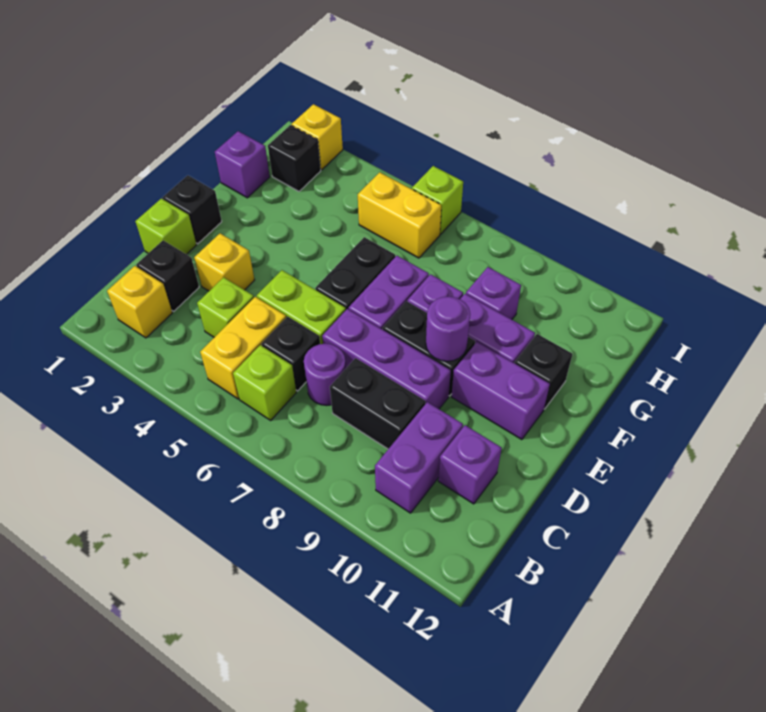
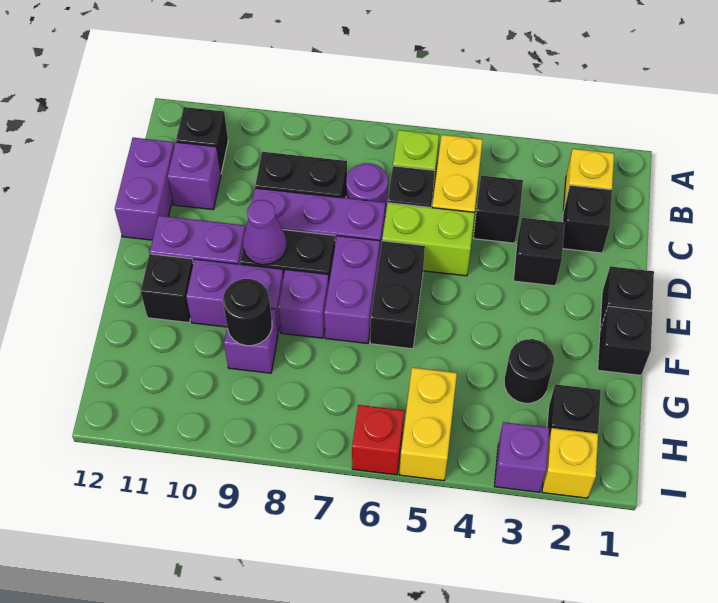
purple 1x2 brick [375,402,463,513] -> purple 1x2 brick moved to [115,138,174,240]
none -> black 1x1 brick [176,107,228,173]
lime 1x1 brick [197,277,254,337] -> black 1x1 brick [473,175,523,243]
lime 1x1 brick [135,198,196,254] -> none
yellow 1x1 brick [194,233,255,291] -> black 1x1 brick [513,218,565,286]
purple 1x1 round brick [426,297,470,361] -> purple 1x1 cone [243,200,286,265]
none -> black 1x1 brick [598,306,652,375]
purple 1x1 brick [215,131,270,198] -> purple 1x1 brick moved to [494,422,549,492]
none -> black 1x1 round brick [504,339,554,403]
none -> black 1x1 round brick [223,279,272,346]
yellow 1x2 brick [358,172,441,258] -> yellow 1x2 brick turned to [399,368,457,481]
lime 1x1 brick [412,166,463,234] -> red 1x1 brick [352,405,404,475]

